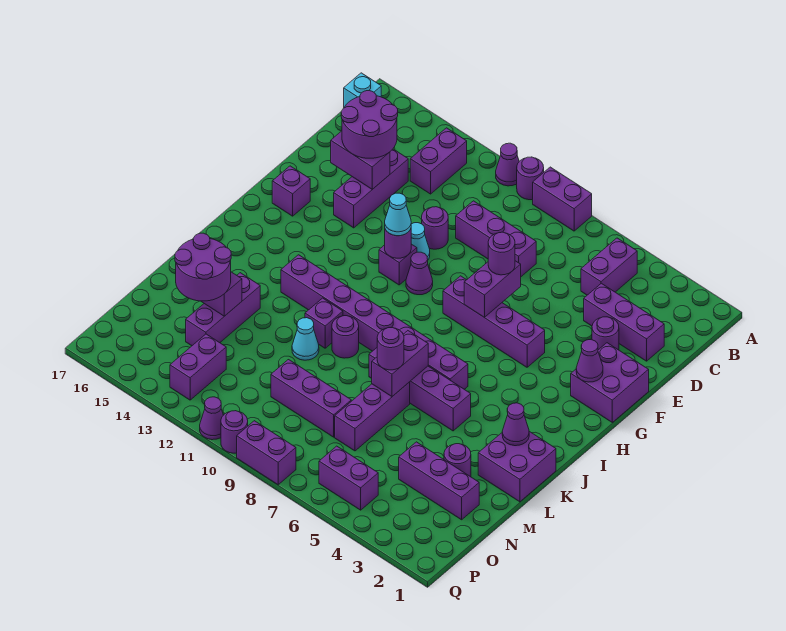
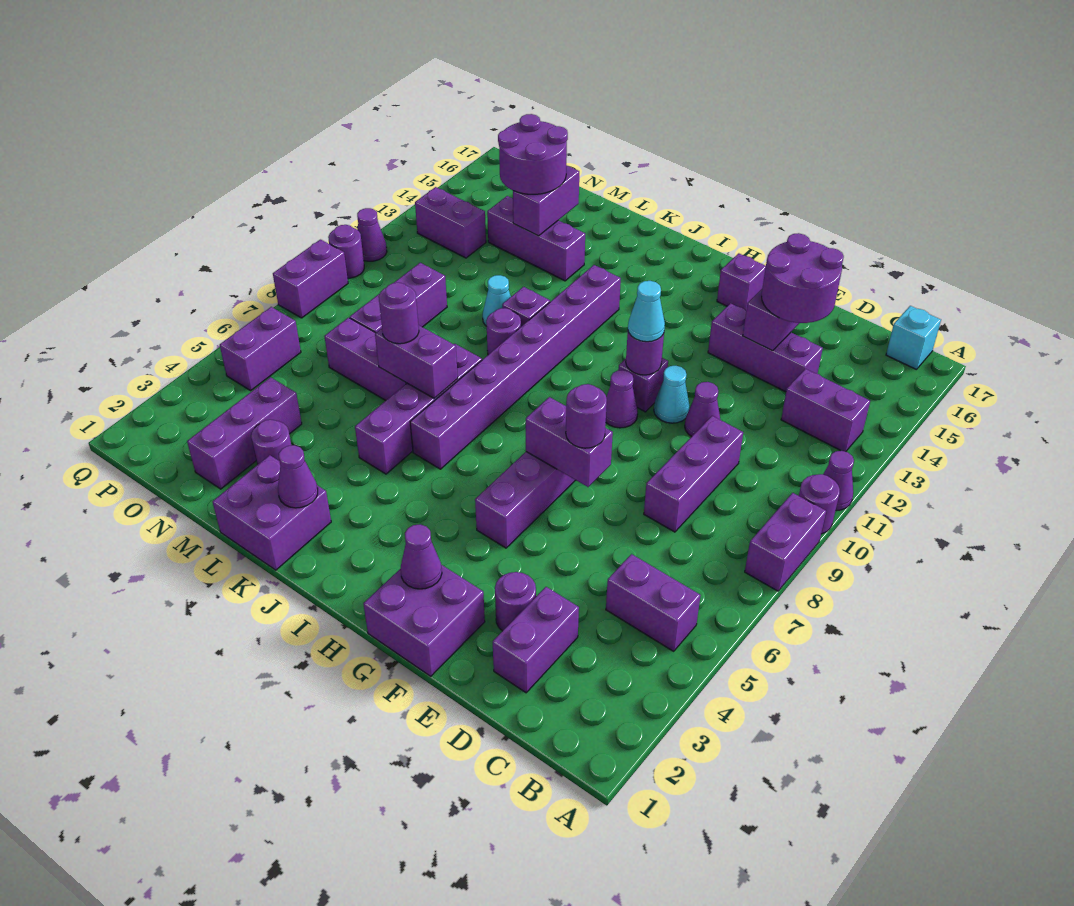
purple 1x3 brick [584,283,664,361] -> purple 1x2 brick [493,587,579,693]
purple 1x1 round brick [422,207,448,249] -> purple 1x1 cone [685,382,720,437]

